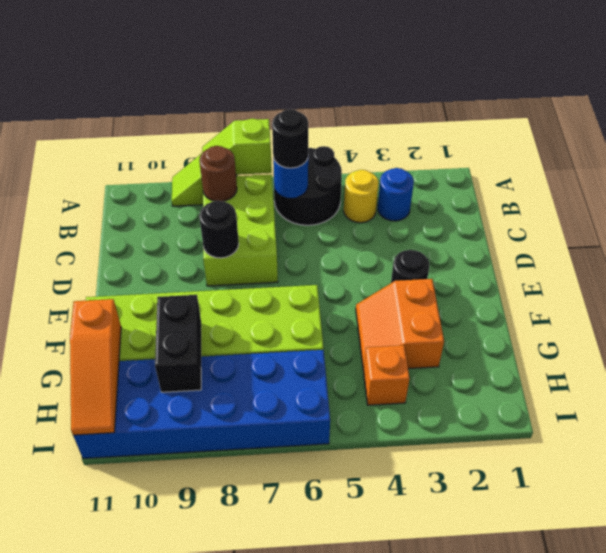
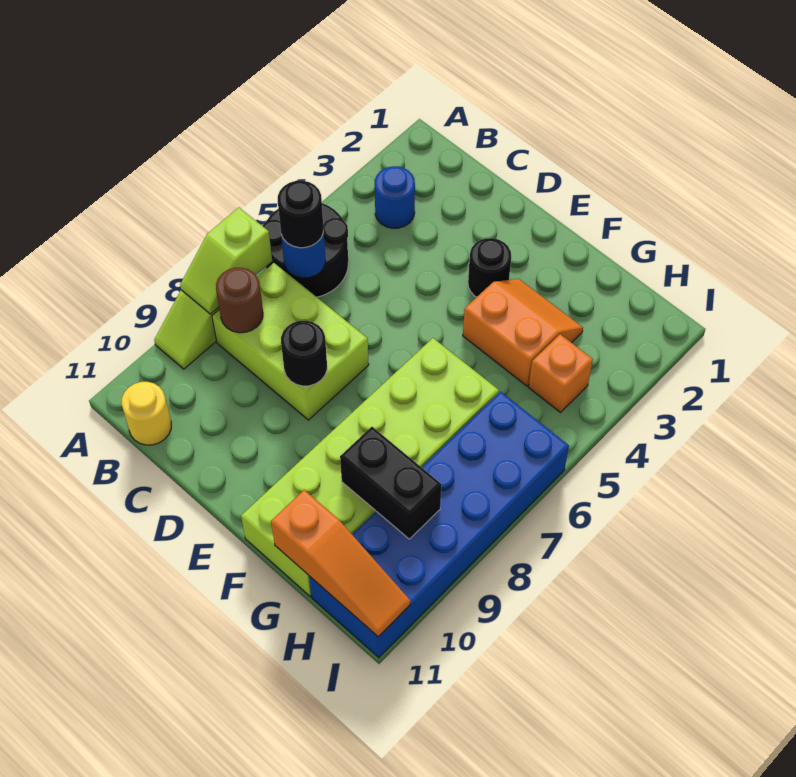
yellow 1x1 round brick [344,170,379,223] -> yellow 1x1 round brick moved to [122,382,171,445]
orange 2x2 slope [356,279,444,371] -> orange 2x2 slope turned to [463,279,583,386]

